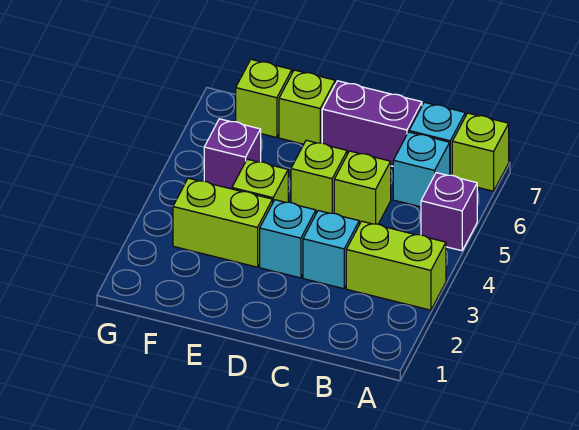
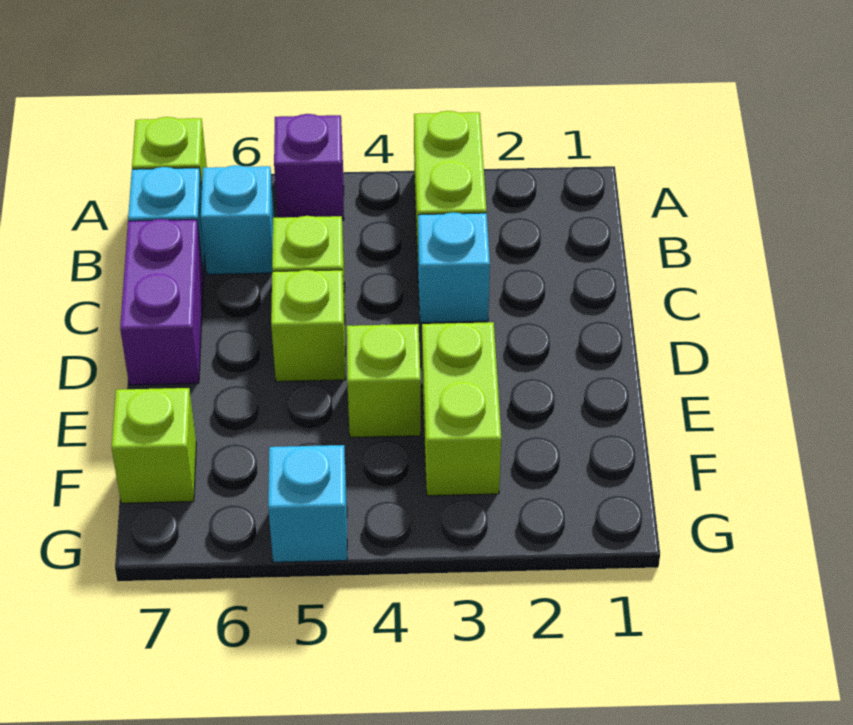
cyan 1x1 brick [260,200,316,278] -> cyan 1x1 brick moved to [268,445,347,562]
lime 1x1 brick [279,70,335,144] -> none
purple 1x1 brick [204,119,261,189] -> none

